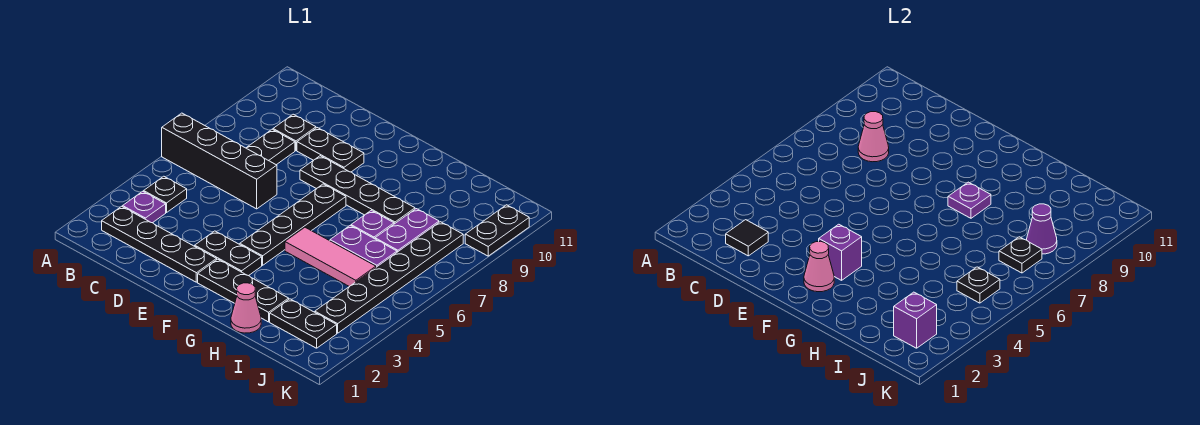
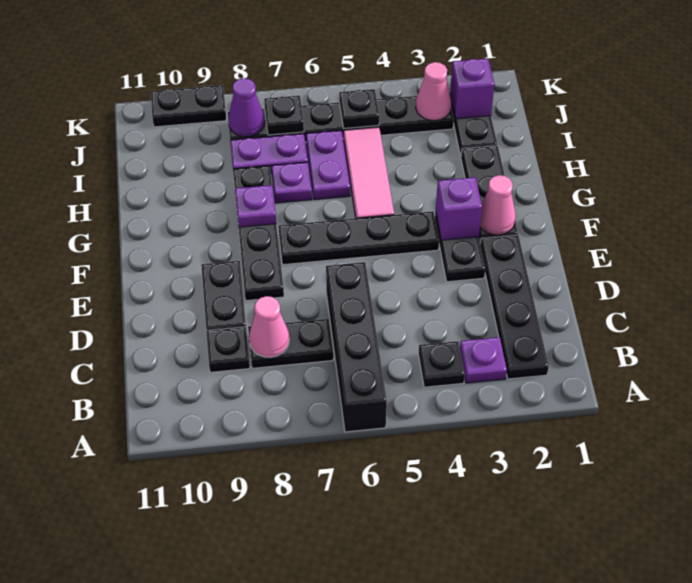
black 1x1 tile [726,220,768,256] -> none
pink 1x1 cone [231,283,261,333] -> pink 1x1 cone moved to [416,62,451,120]

